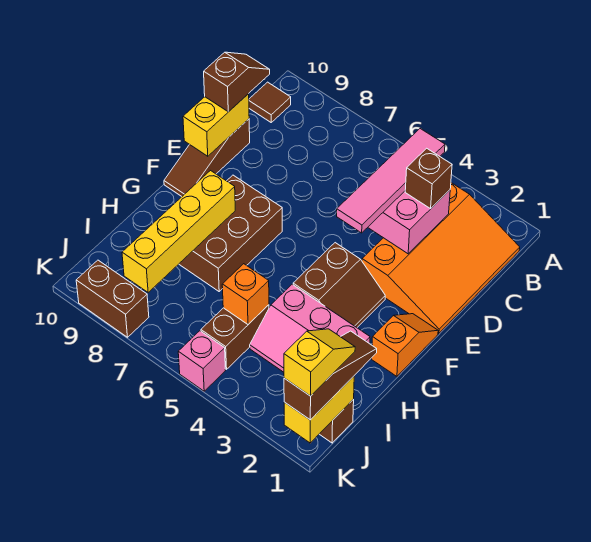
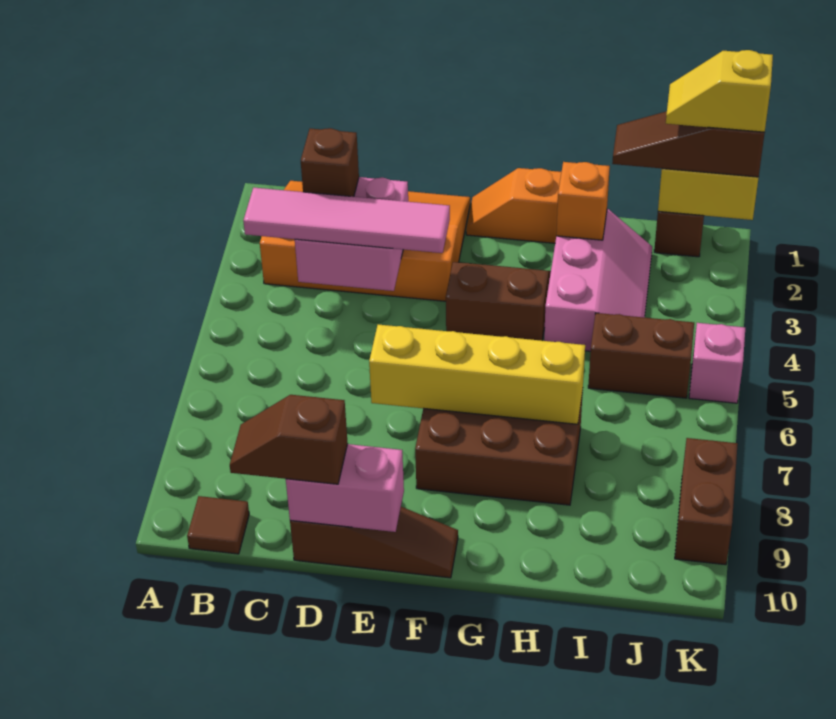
yellow 1x2 brick [183,94,249,156] -> pink 1x2 brick [286,444,404,532]
yellow 1x4 brick [122,171,235,292] -> yellow 1x4 brick moved to [369,324,585,424]
orange 1x1 brick [222,264,269,324] -> orange 1x1 brick moved to [556,162,610,240]

